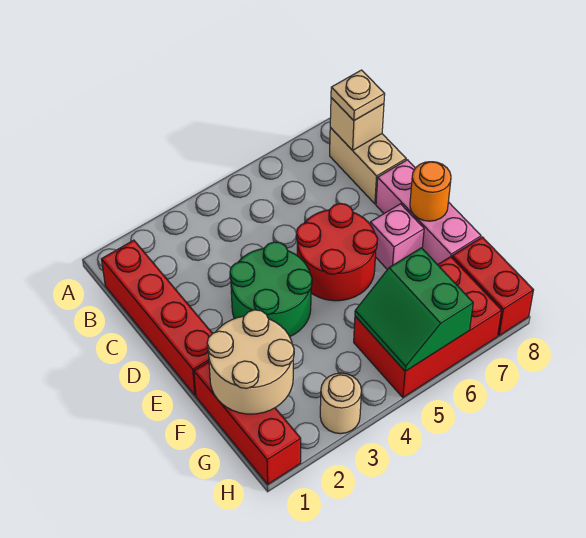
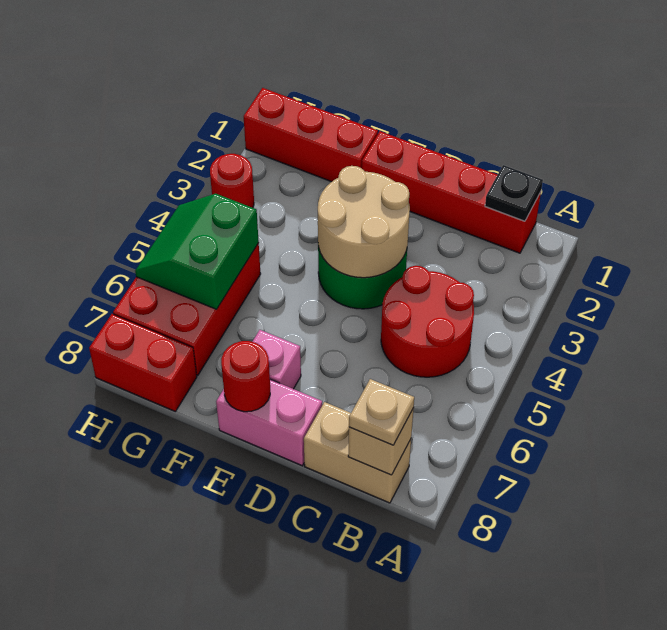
none -> black 1x1 plate [485,165,543,221]
red 2x2 round brick [296,203,378,301] -> red 2x2 round brick moved to [381,266,474,377]
pink 1x3 brick [376,160,481,265] -> pink 1x2 brick [216,379,322,466]
orange 1x1 round brick [410,162,451,221] -> red 1x1 round brick [221,341,270,412]
tan 2x2 round brick [207,310,294,414] -> tan 2x2 round brick moved to [318,166,410,278]
green 2x2 slope [355,248,473,371] -> green 2x2 slope turned to [135,194,259,309]
tan 1x1 round brick [320,373,362,434] -> red 1x1 round brick [210,154,254,208]

